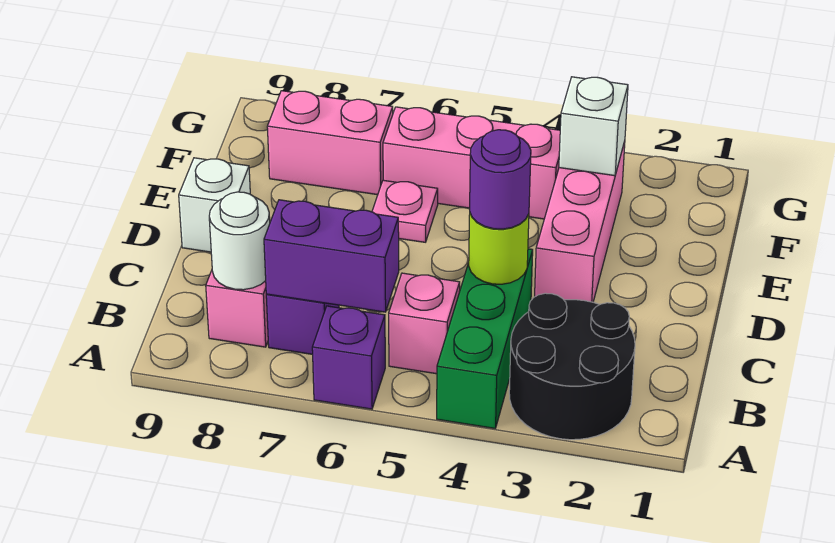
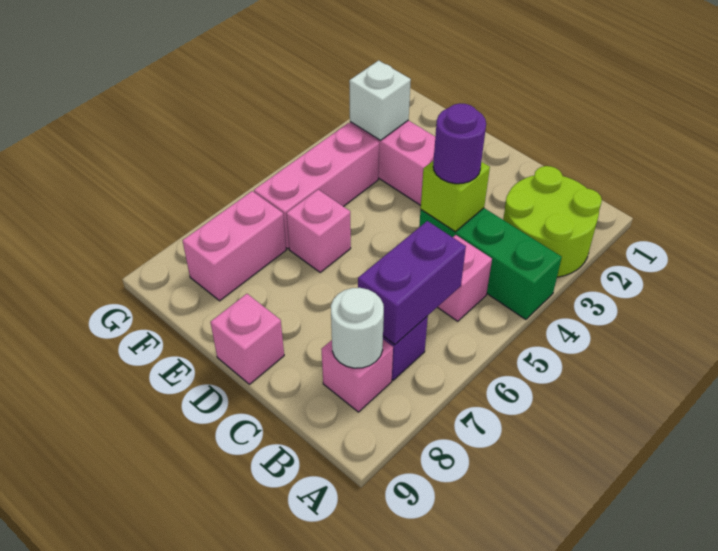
black 2x2 round brick [509,293,635,440] -> lime 2x2 round brick [503,166,602,277]
purple 1x1 brick [312,306,385,409] -> none
lime 1x1 round brick [469,214,529,284] -> lime 1x1 brick [421,160,490,232]
white 1x1 brick [179,158,250,252] -> pink 1x1 brick [210,294,284,384]
pink 1x1 plate [372,180,438,242] -> pink 1x1 brick [286,190,351,272]

